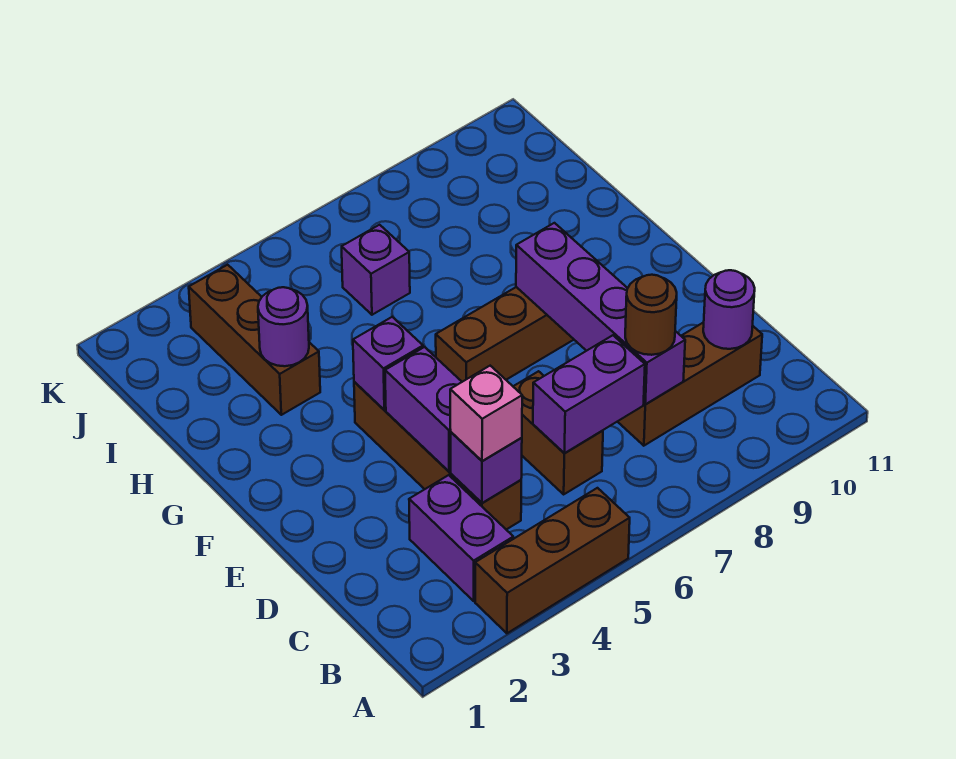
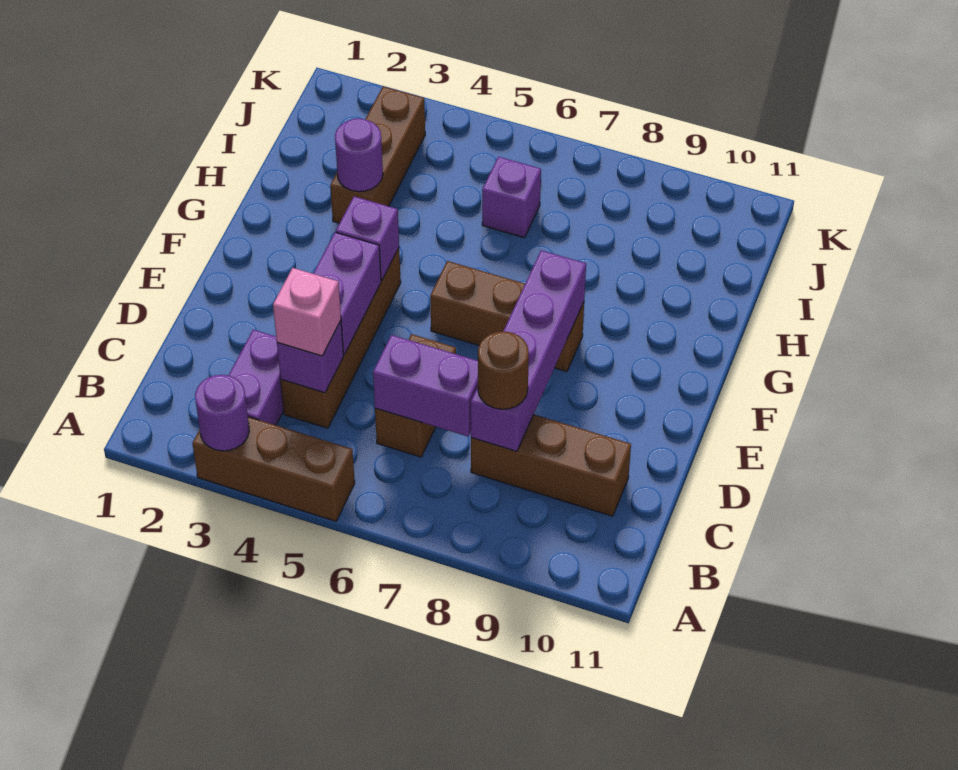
purple 1x1 round brick [703,270,755,349] -> purple 1x1 round brick moved to [195,375,249,451]

